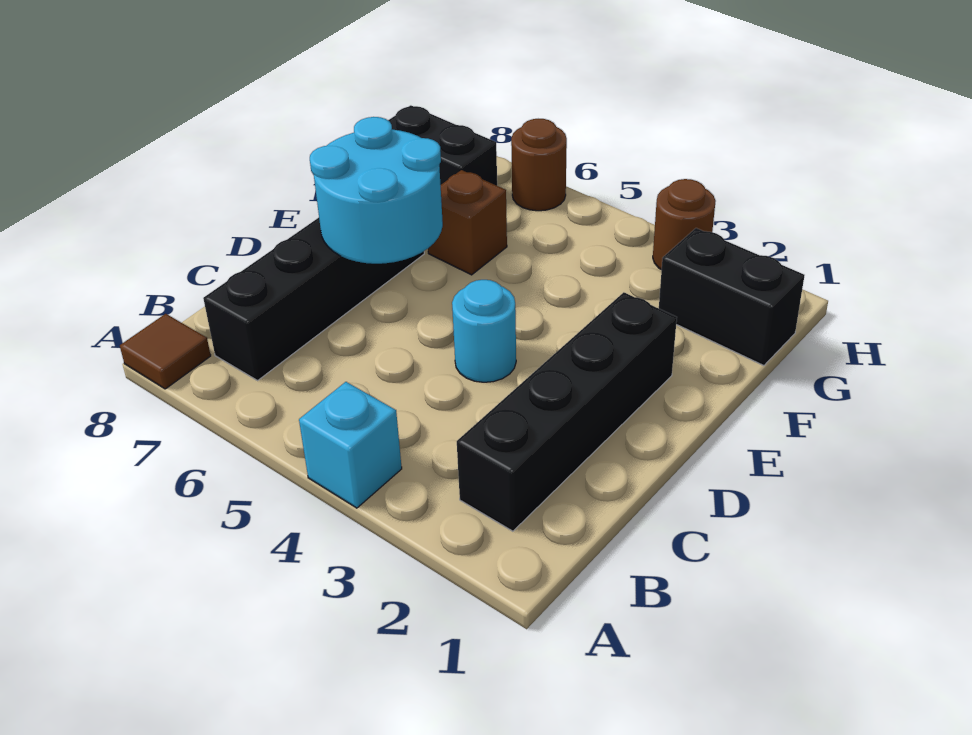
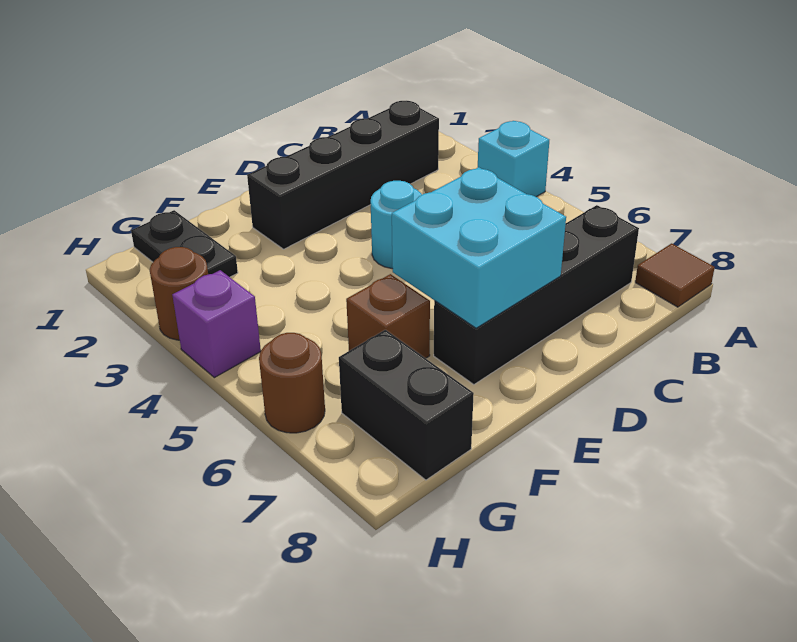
cyan 2x2 round brick [310,117,443,264] -> cyan 2x2 brick [392,167,566,328]
black 1x2 brick [659,228,805,366] -> black 1x2 plate [131,210,238,277]
none -> purple 1x1 brick [172,270,261,378]

